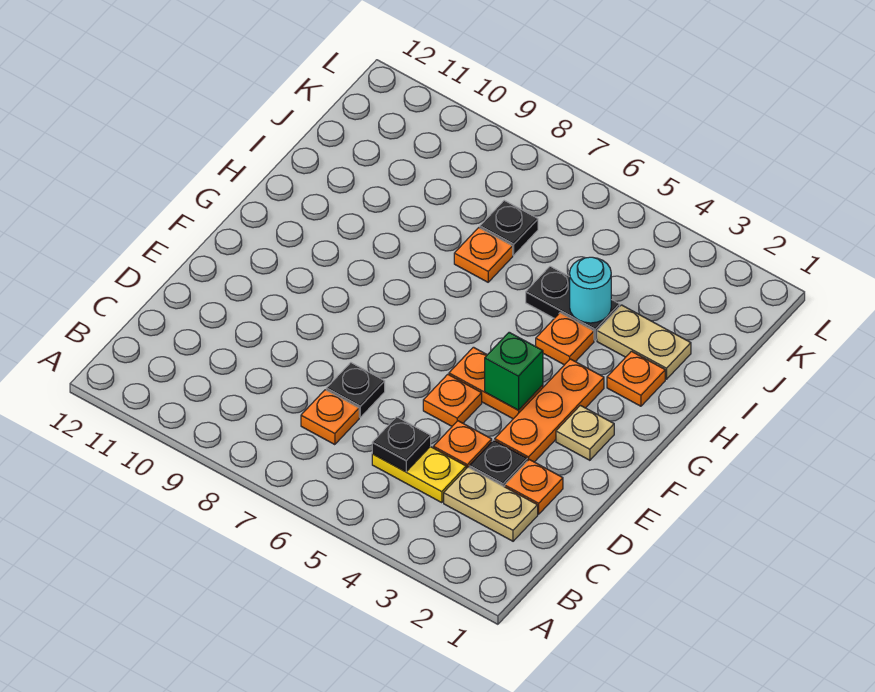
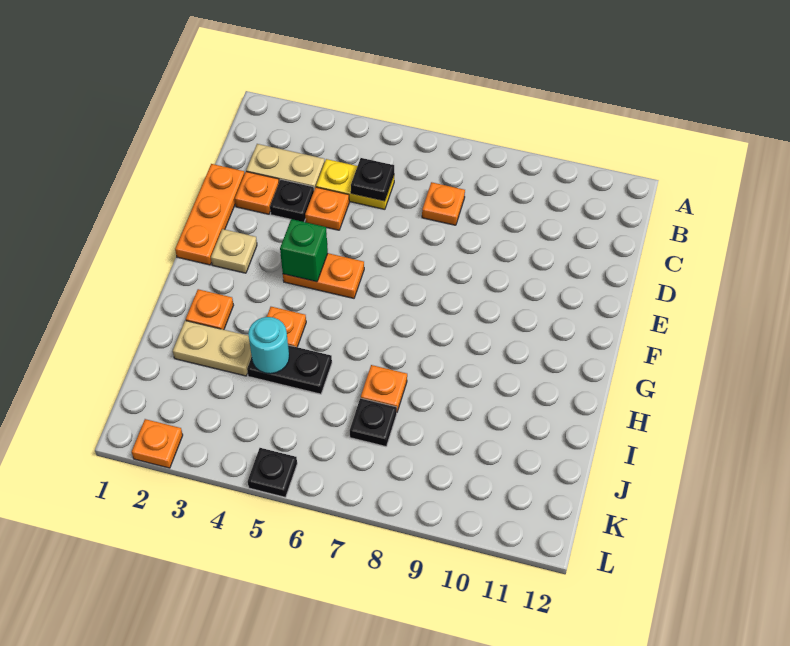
black 1x1 plate [326,363,385,417] -> black 1x1 plate moved to [248,448,297,497]
orange 1x3 plate [495,359,604,462] -> orange 1x3 plate moved to [175,164,244,265]
orange 1x1 plate [423,374,482,426] -> orange 1x1 plate moved to [132,419,183,468]

